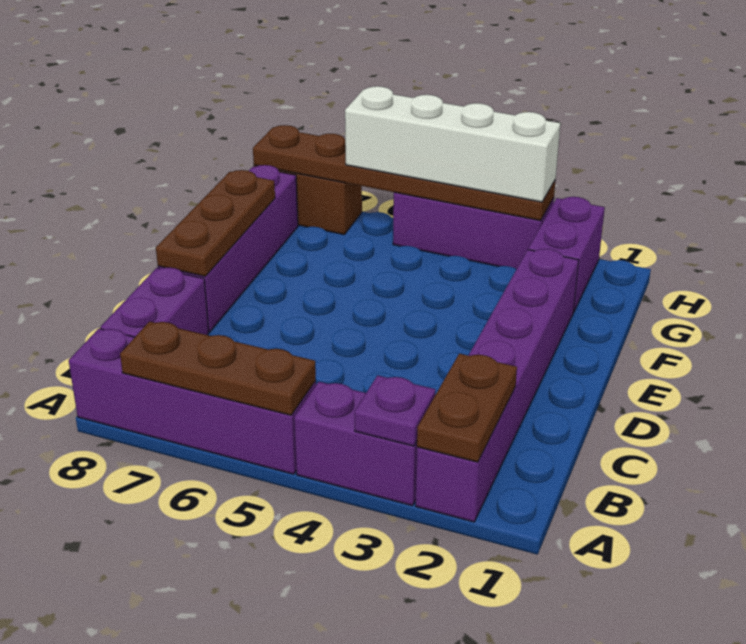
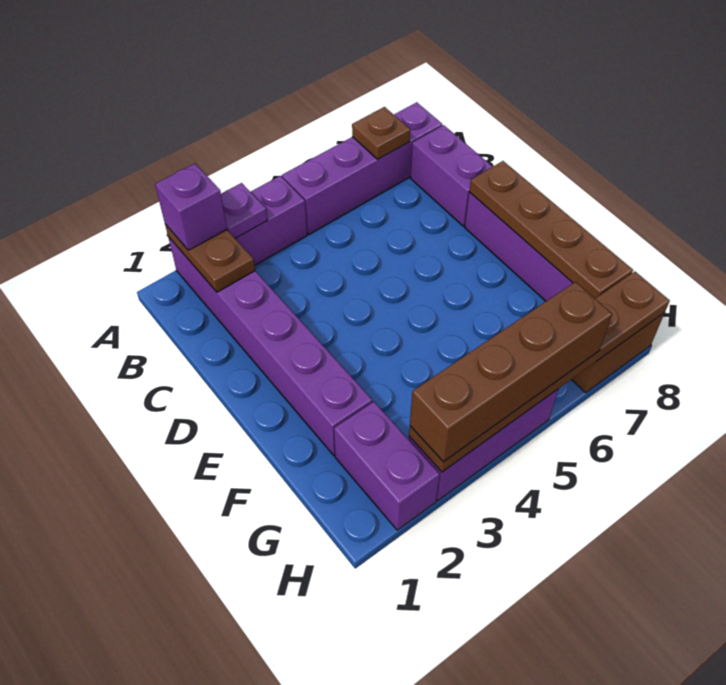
none -> purple 1x1 brick [155,164,227,250]
brown 1x3 plate [120,321,316,415] -> brown 1x1 plate [352,107,410,159]
brown 1x3 plate [156,170,275,276] -> brown 1x4 plate [469,161,633,298]
white 1x4 brick [345,86,560,202] -> brown 1x4 brick [410,282,612,462]

